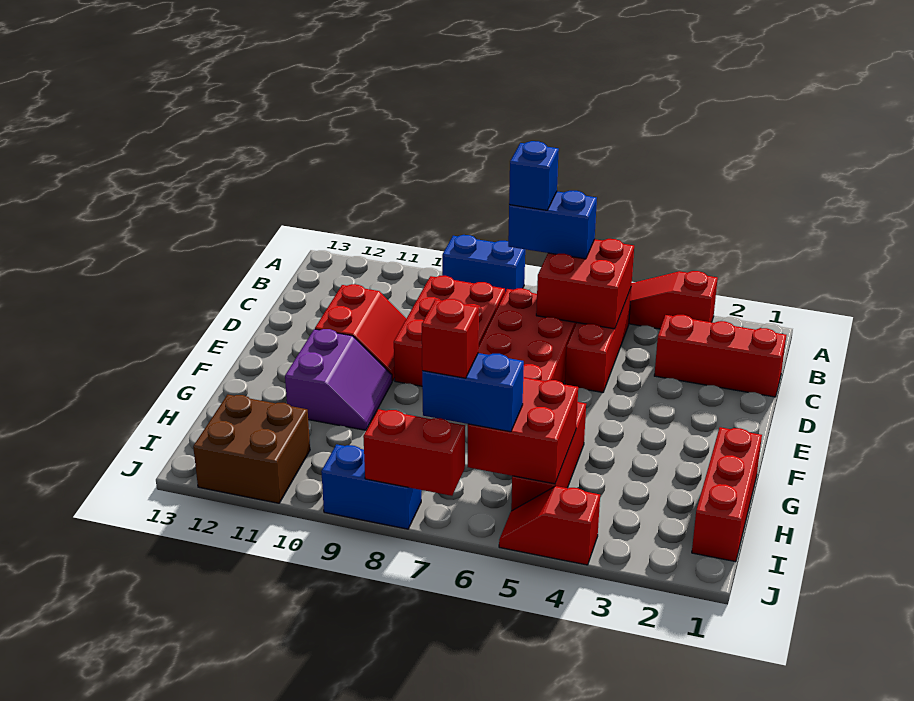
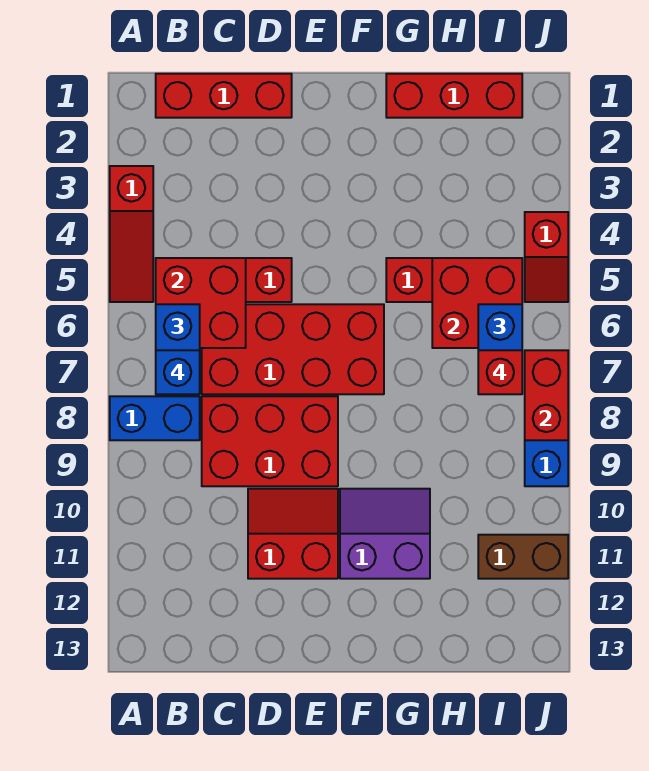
blue 1x2 brick [442,235,525,292] -> blue 1x2 brick turned to [110,396,200,440]
red 1x3 brick [654,315,786,397] -> red 1x3 brick turned to [156,74,292,118]
brown 2x2 brick [193,395,310,503] -> brown 1x2 brick [478,535,568,579]

